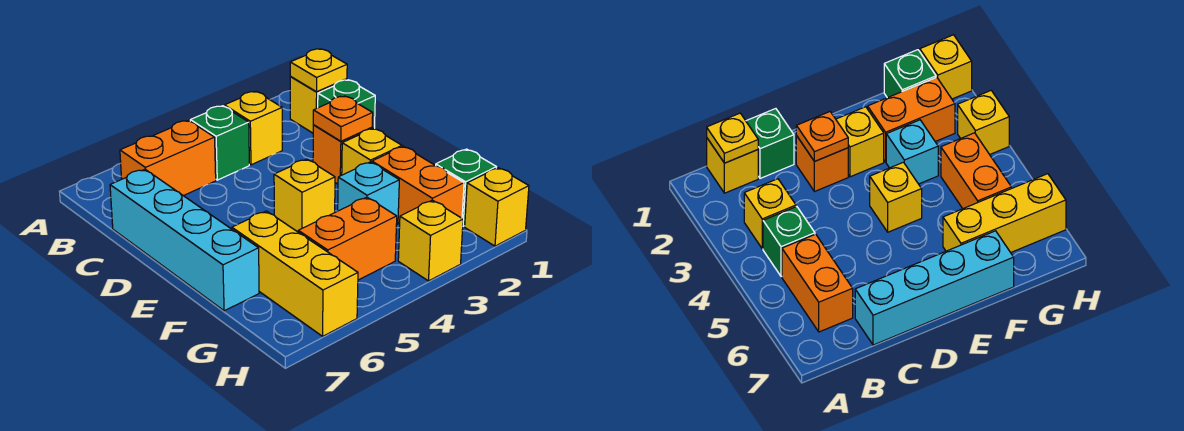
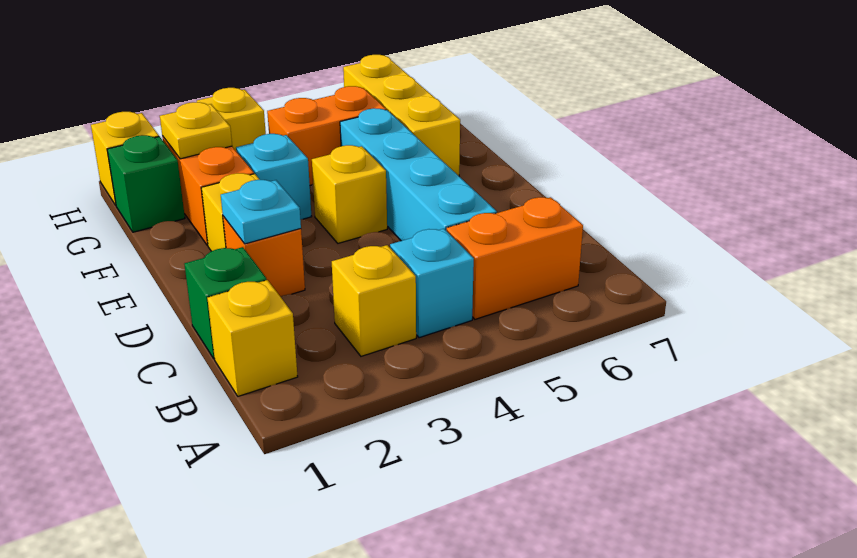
yellow 1x1 plate [290,49,347,92] -> yellow 1x1 plate moved to [160,102,232,159]
green 1x1 brick [190,106,249,180] -> cyan 1x1 brick [390,229,474,338]
cyan 1x4 brick [110,169,259,311] -> cyan 1x4 brick moved to [340,108,497,241]
orange 1x1 plate [313,96,373,141] -> cyan 1x1 plate [221,180,301,244]

